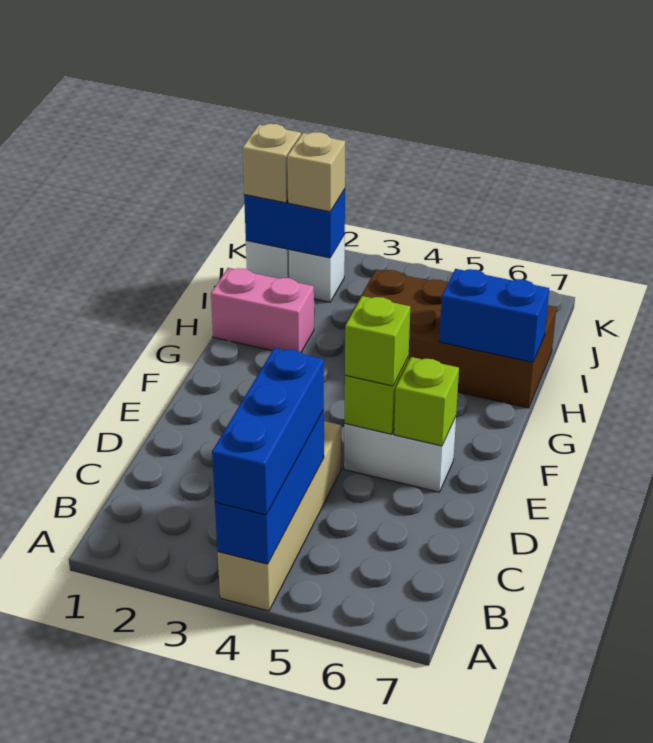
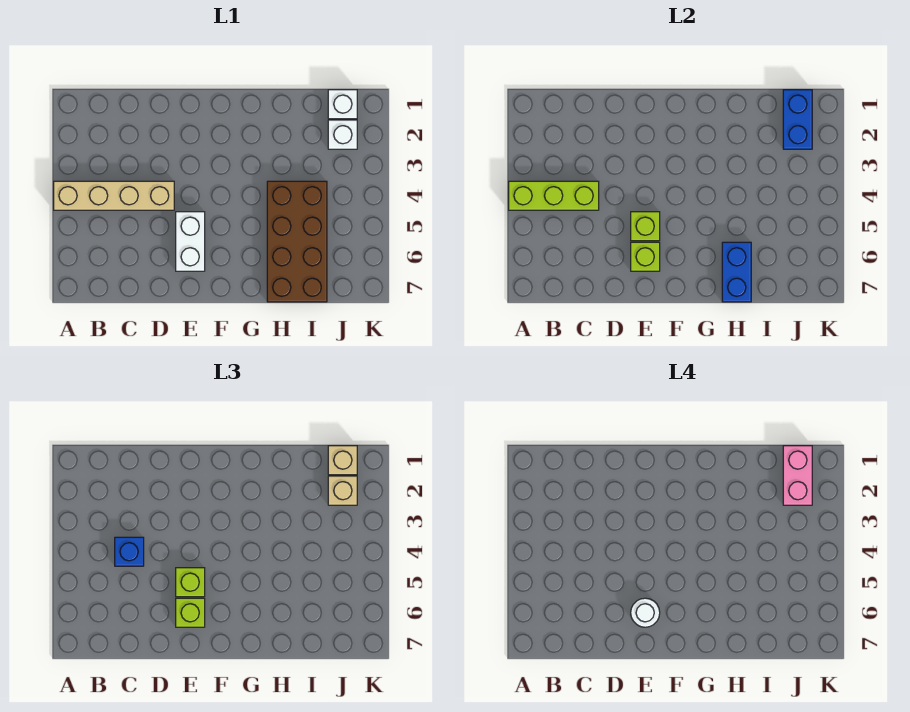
blue 1x3 brick [215,411,324,564] -> lime 1x3 brick [509,181,599,210]
blue 1x3 brick [212,348,324,515] -> blue 1x1 brick [115,537,144,566]
none -> lime 1x1 brick [176,598,205,627]
none -> white 1x1 round brick [631,598,660,627]
pink 1x2 brick [211,268,314,352] -> pink 1x2 brick moved to [783,446,812,505]

